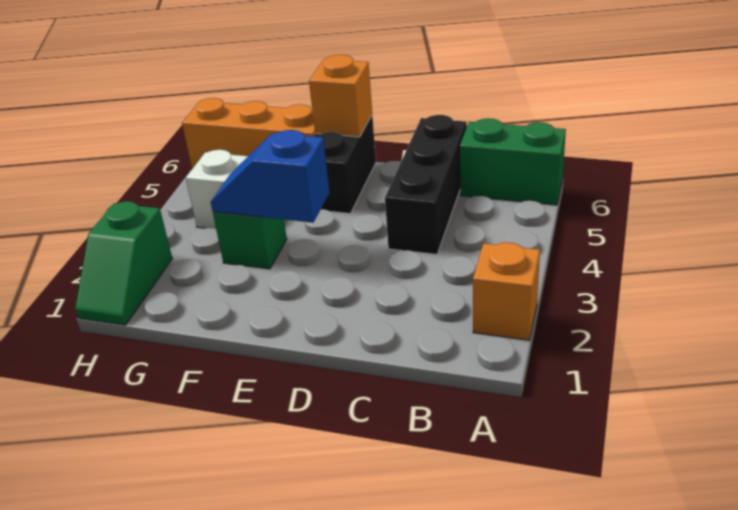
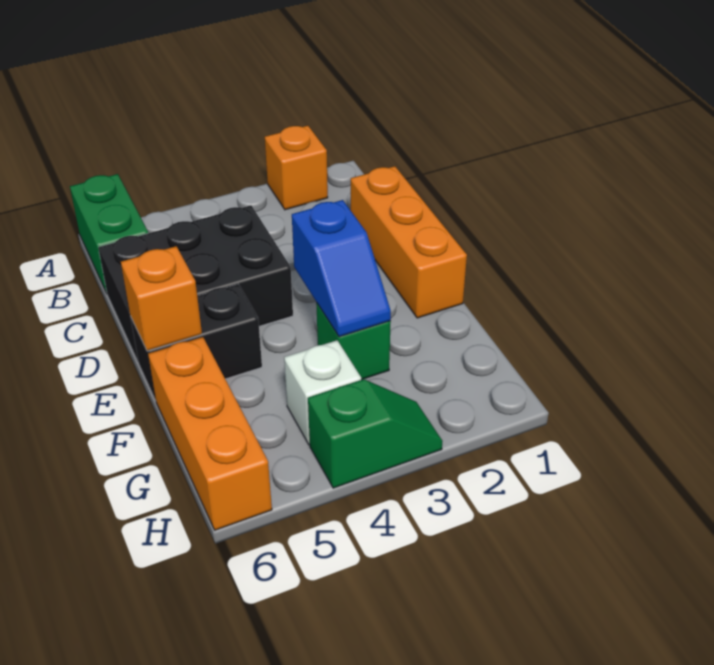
none -> orange 1x3 brick [351,166,467,318]
black 1x3 brick [385,115,467,254] -> black 2x3 brick [98,206,293,363]
green 1x2 slope [75,201,172,325] -> green 1x2 slope moved to [308,379,442,488]

